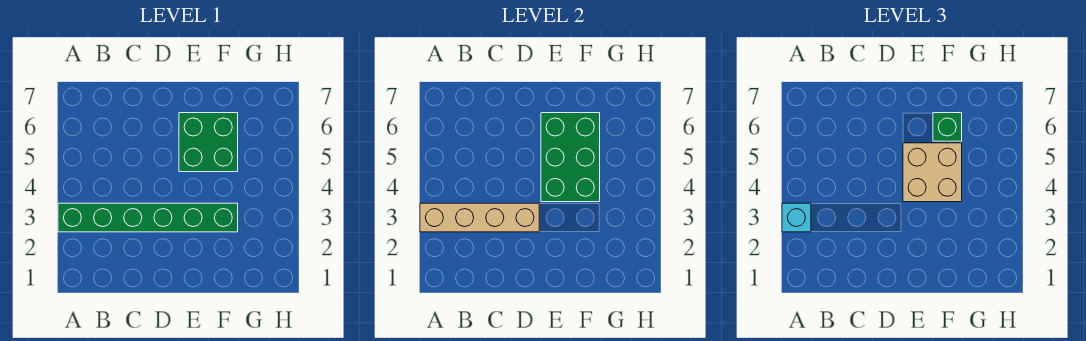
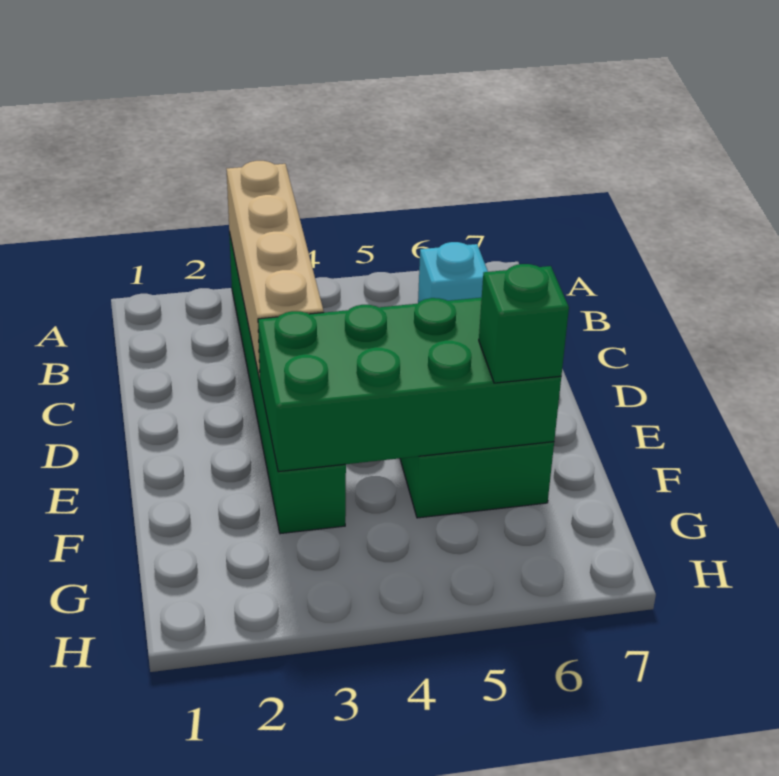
cyan 1x1 brick [782,203,811,232] -> cyan 1x1 brick moved to [418,242,488,303]
green 2x3 brick [541,113,600,202] -> green 2x4 brick [258,298,561,472]
tan 2x2 brick [903,143,962,202] -> none

